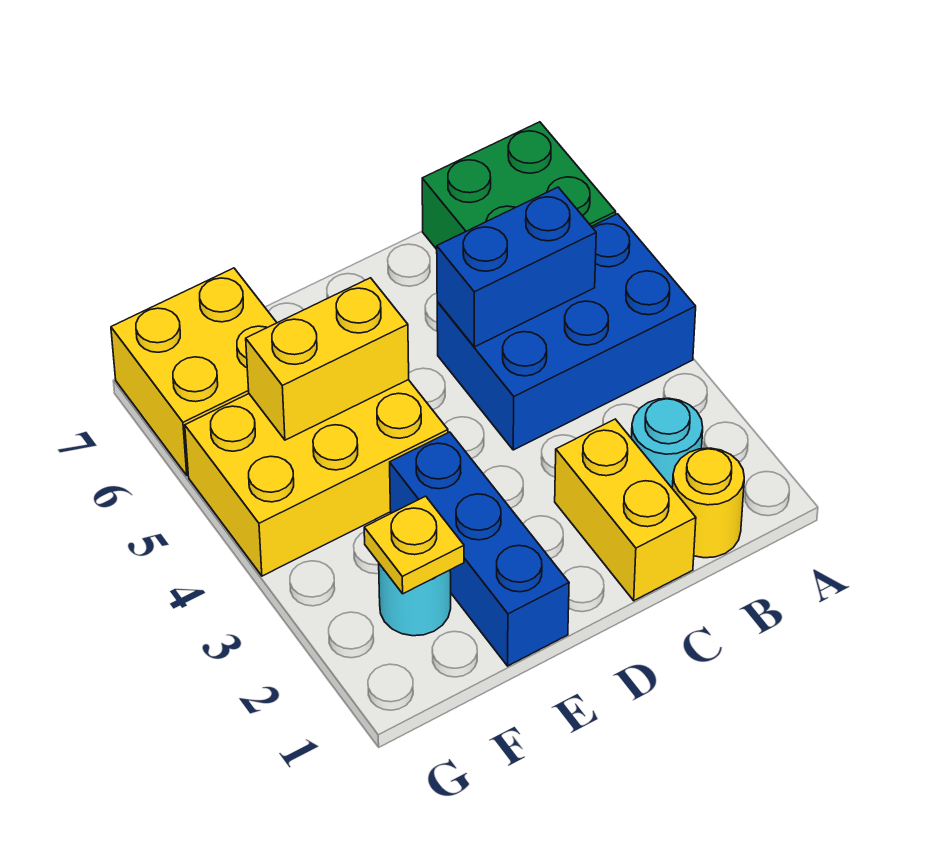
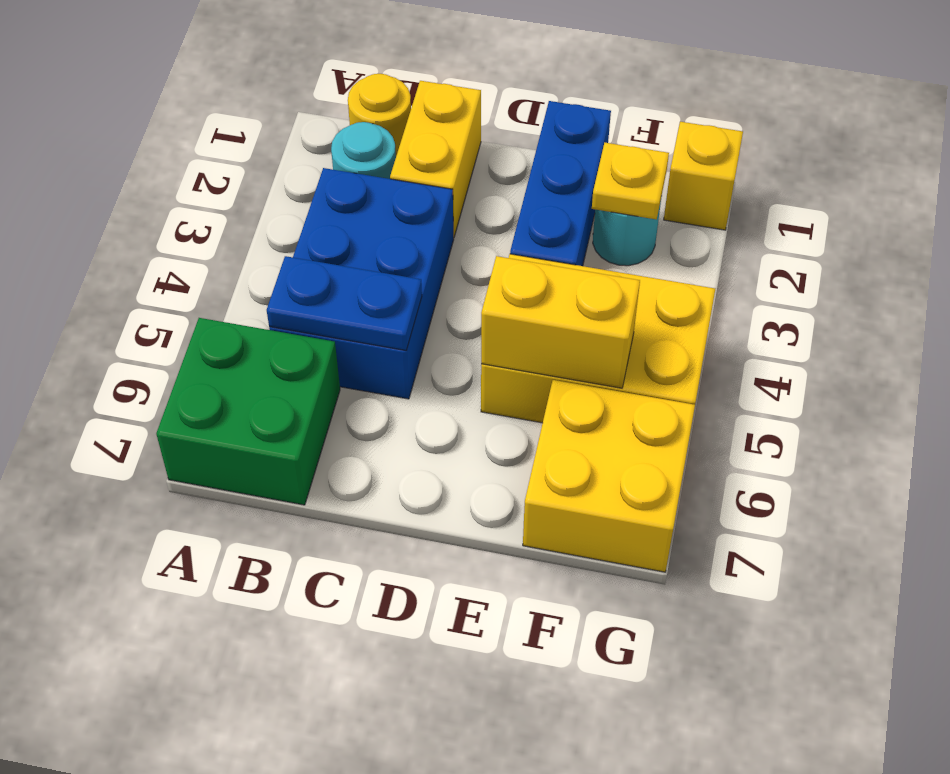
blue 2x3 brick [437,214,696,450] -> blue 2x3 brick turned to [269,168,454,399]
blue 1x2 brick [437,187,596,347] -> blue 1x2 plate [267,256,422,350]
none -> yellow 1x1 brick [664,122,743,230]

